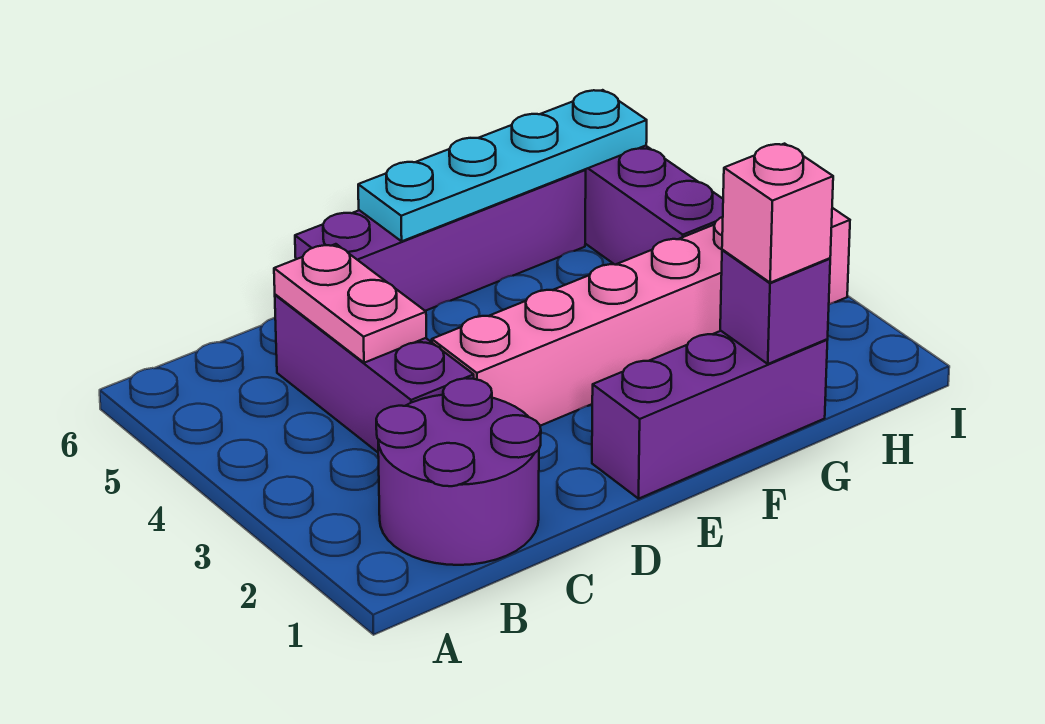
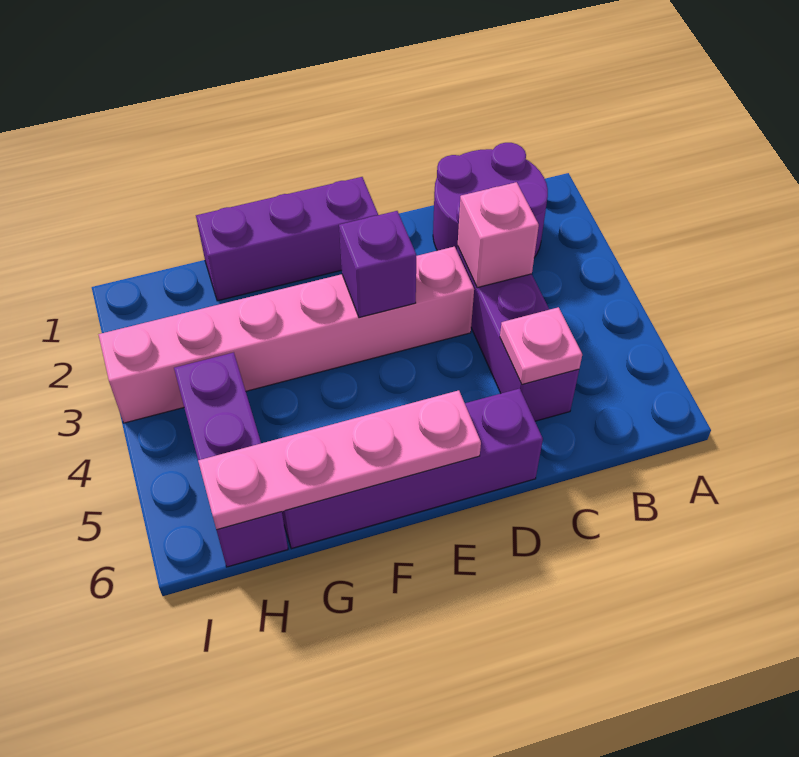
pink 1x2 plate [274,244,426,363] -> pink 1x1 plate [500,307,582,384]
cyan 1x4 plate [358,90,647,241] -> pink 1x4 plate [198,390,481,530]
purple 1x1 brick [720,250,830,364] -> purple 1x1 brick moved to [339,211,416,318]
pink 1x1 brick [722,144,833,283] -> pink 1x1 brick moved to [458,182,539,288]

